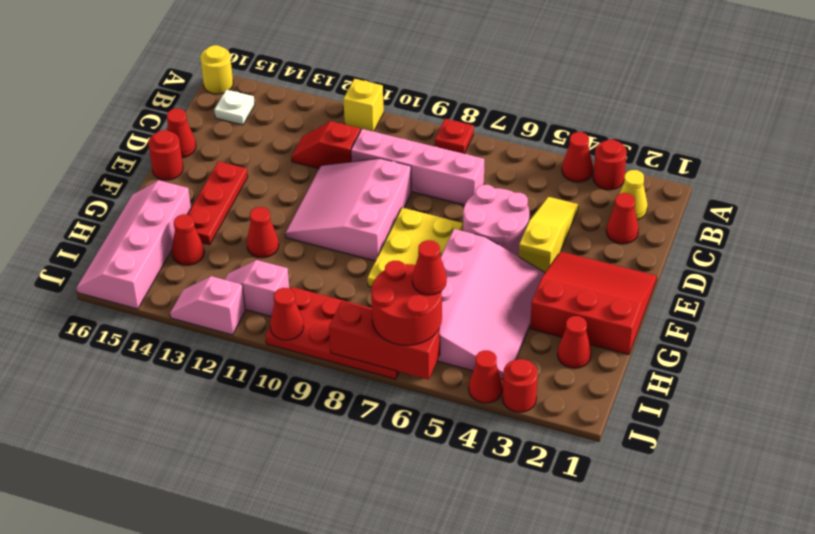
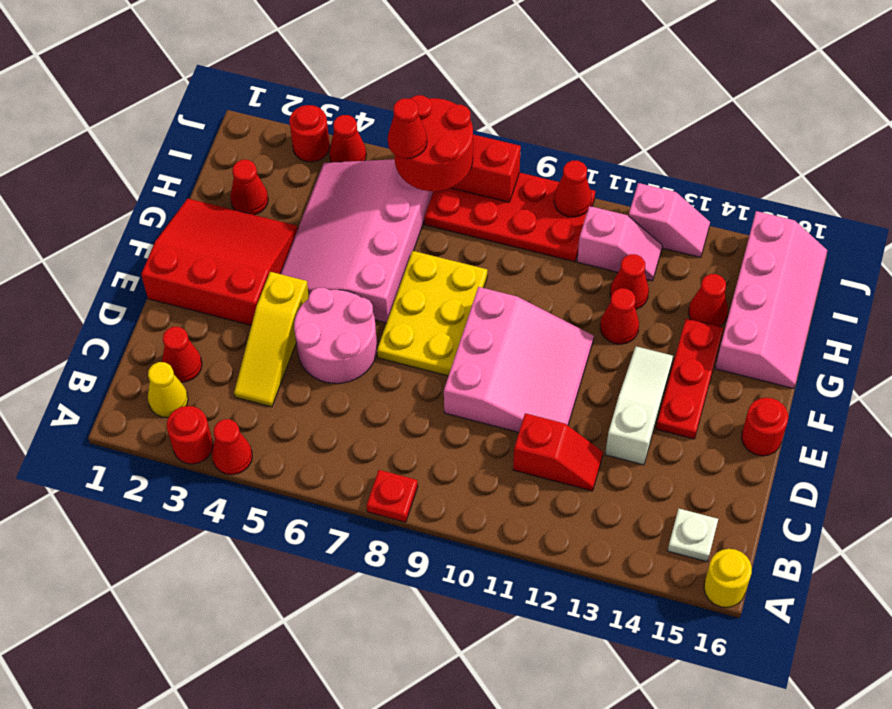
yellow 1x1 brick [344,79,384,131] -> none
pink 1x4 brick [351,129,484,205] -> none
none -> white 1x3 slope [605,346,673,465]
red 1x1 cone [167,108,196,158] -> red 1x1 cone moved to [610,254,649,309]
red 3x3 slope [530,251,657,355] -> red 3x3 slope turned to [141,198,298,325]

